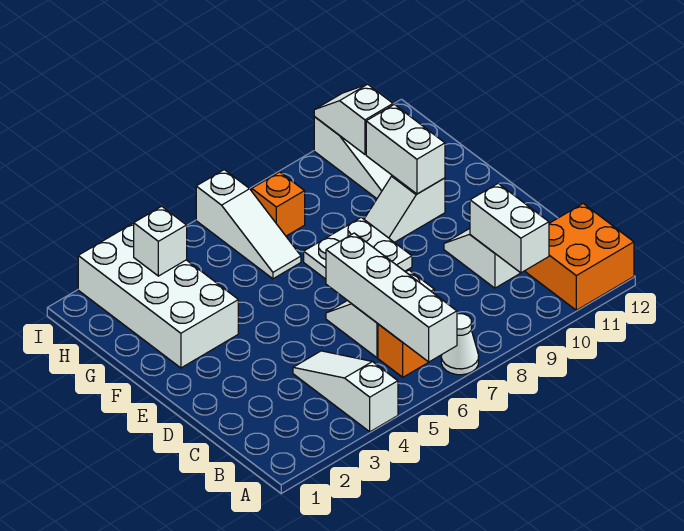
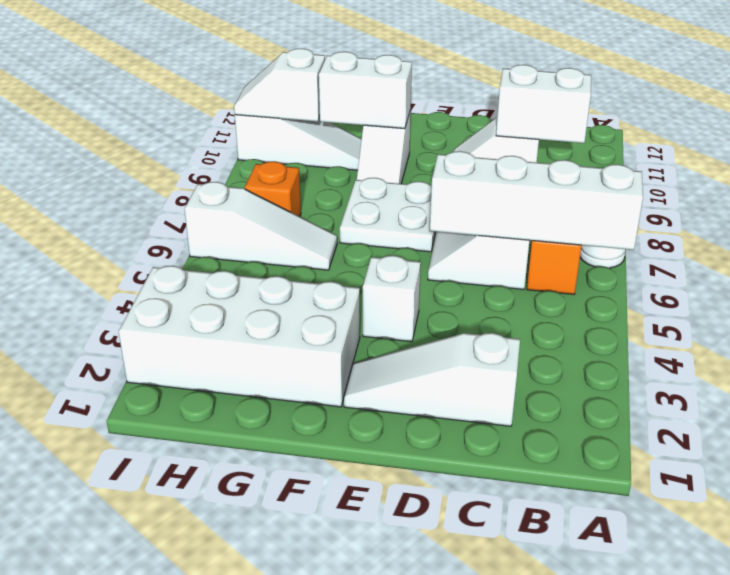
white 1x3 slope [293,351,398,432] -> white 1x3 slope moved to [344,333,520,426]
orange 2x2 brick [526,204,634,310] -> none
white 1x1 brick [134,206,187,276] -> white 1x1 brick moved to [363,256,421,342]

